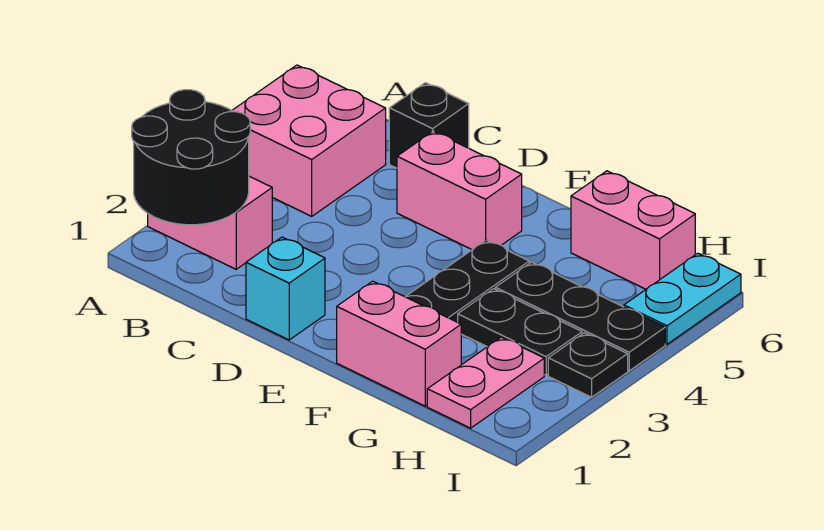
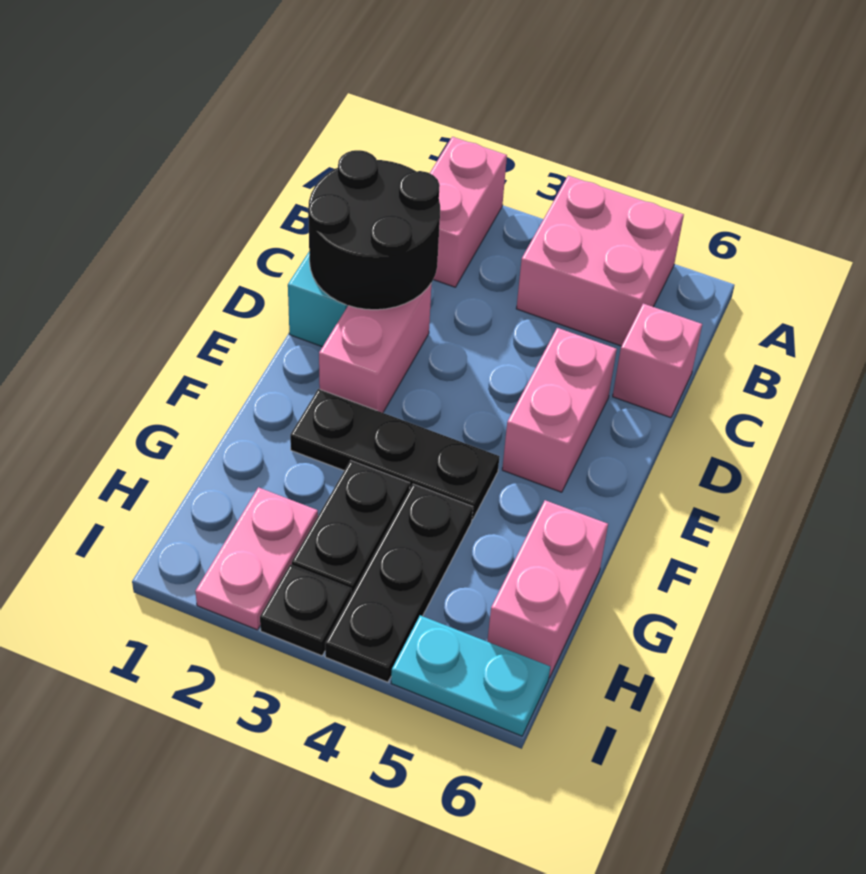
black 2x2 round brick [132,90,250,225] -> black 2x2 round brick moved to [308,150,440,310]
black 1x1 brick [389,83,469,168] -> pink 1x1 brick [613,304,702,418]
pink 1x2 brick [337,281,461,406] -> pink 1x2 brick moved to [319,284,431,413]
pink 1x2 plate [427,337,544,428] -> pink 1x2 plate turned to [195,487,318,630]

